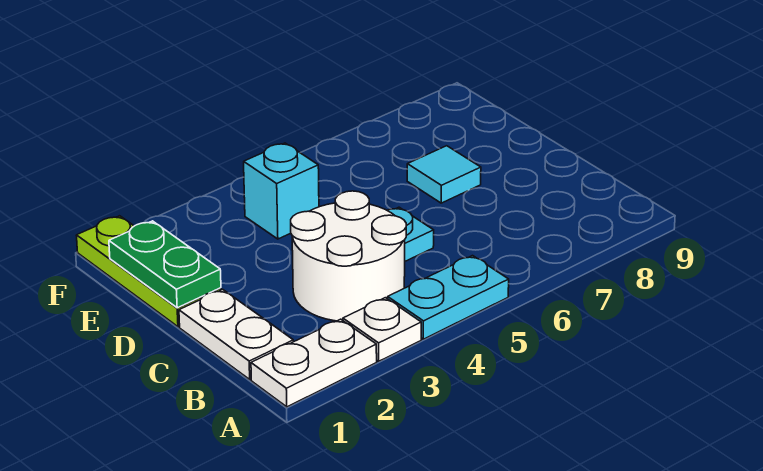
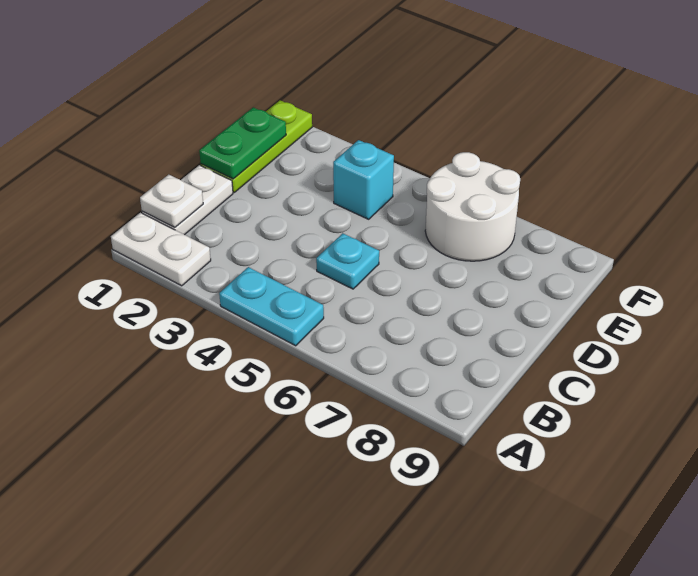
white 1x1 plate [343,298,421,361] -> white 1x1 plate moved to [140,175,203,228]
white 2x2 round brick [291,191,406,321] -> white 2x2 round brick moved to [425,152,520,261]
cyan 1x1 tile [407,146,481,203] -> none

